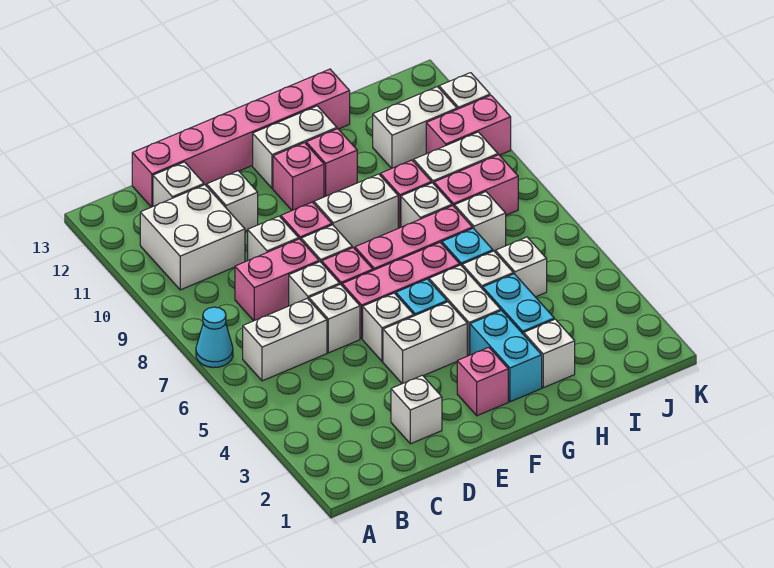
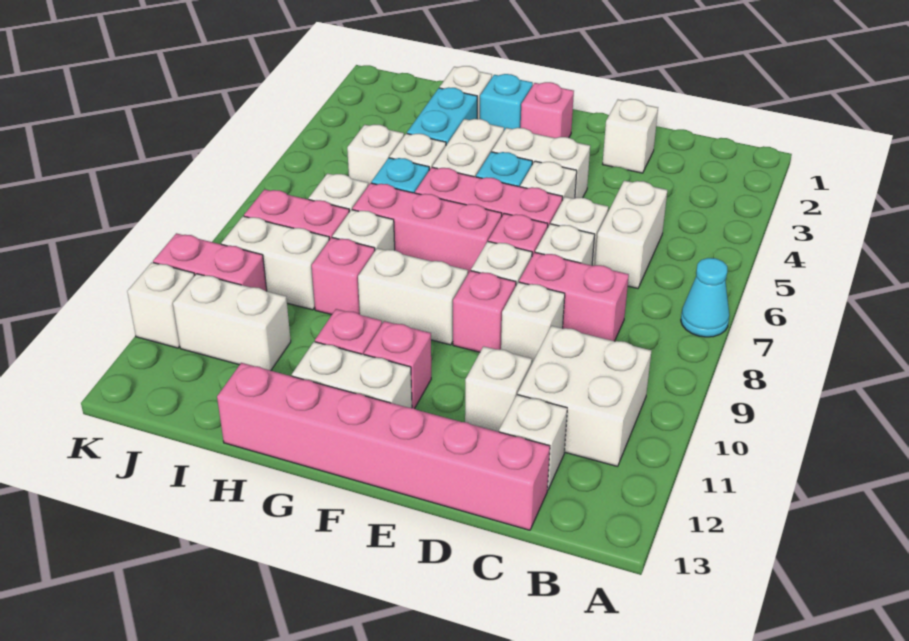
white 1x2 brick [243,298,327,381] -> white 1x2 brick turned to [595,181,667,288]
cyan 1x2 brick [470,311,542,402] -> cyan 1x1 brick [480,74,533,130]

